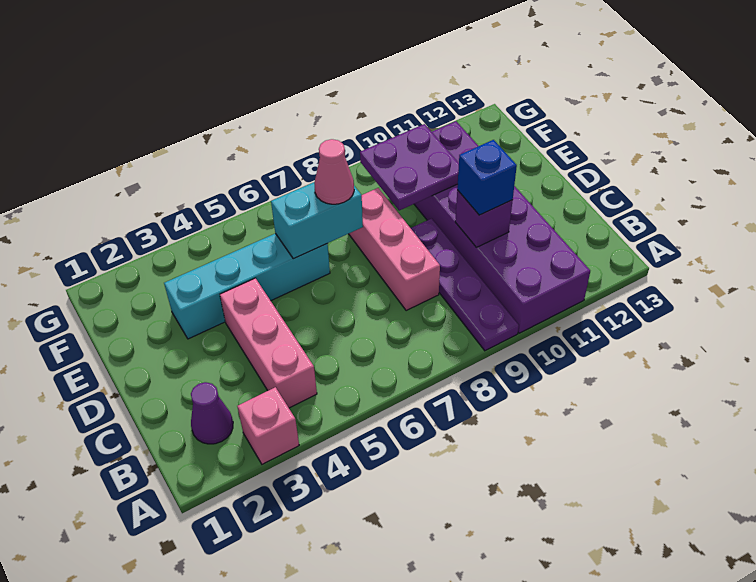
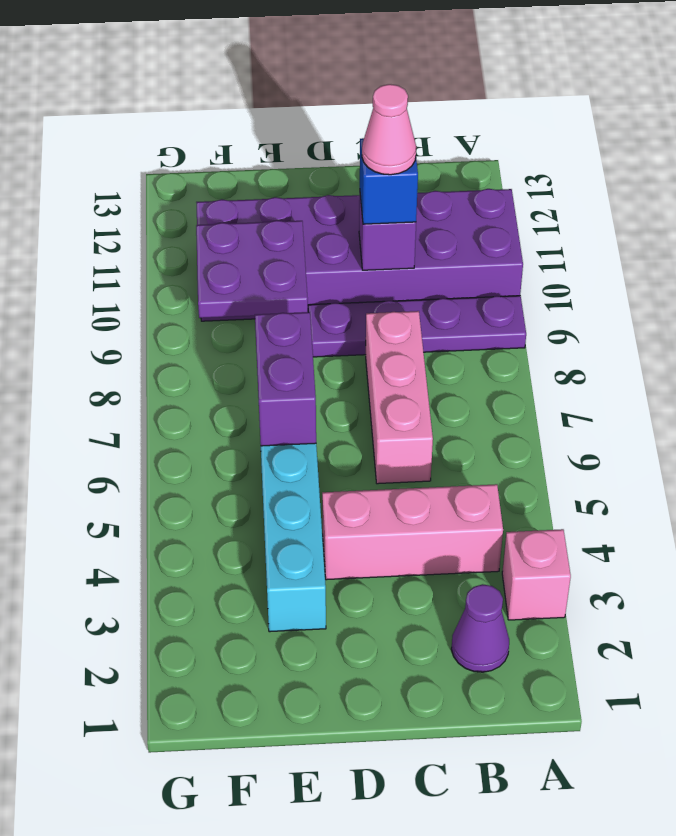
pink 1x3 brick [349,188,440,311] -> pink 1x3 brick turned to [366,311,433,484]
cyan 1x2 brick [271,182,363,259] -> purple 1x2 brick [255,312,316,446]
pink 1x1 cone [314,139,354,204] -> pink 1x1 cone moved to [362,84,416,175]

